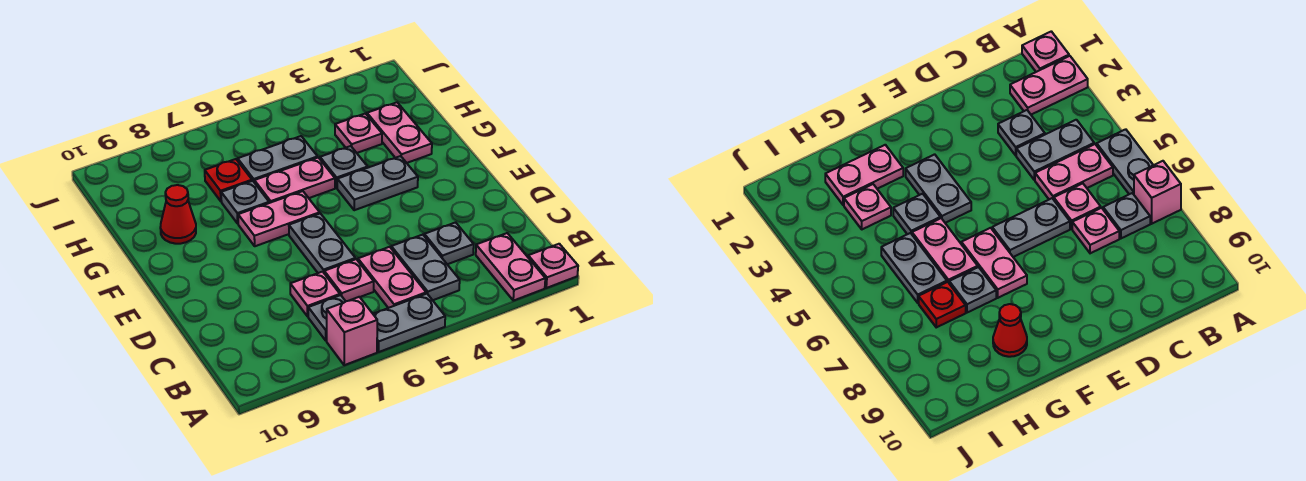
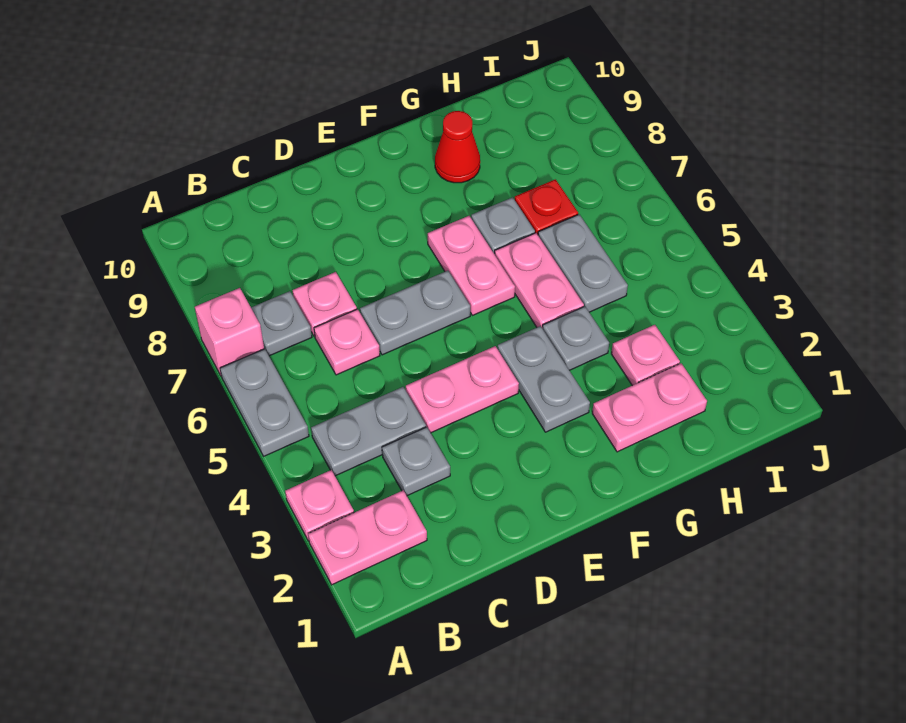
pink 1x1 plate [528,244,578,288] -> pink 1x1 plate moved to [285,470,354,541]
pink 1x2 plate [358,247,426,308] -> pink 1x2 plate moved to [406,346,519,433]

